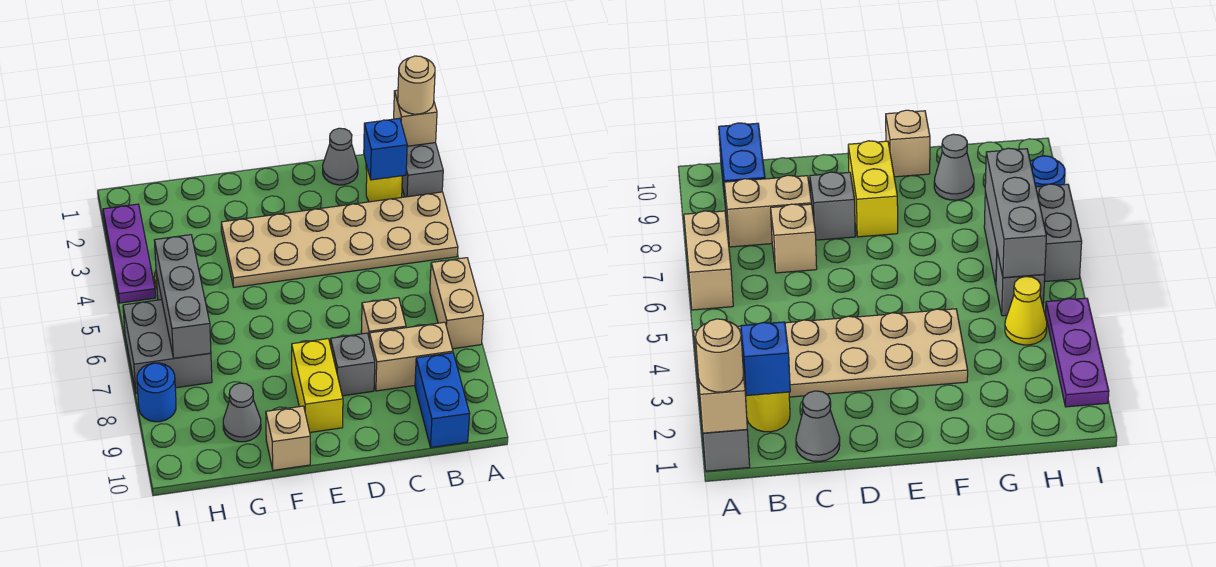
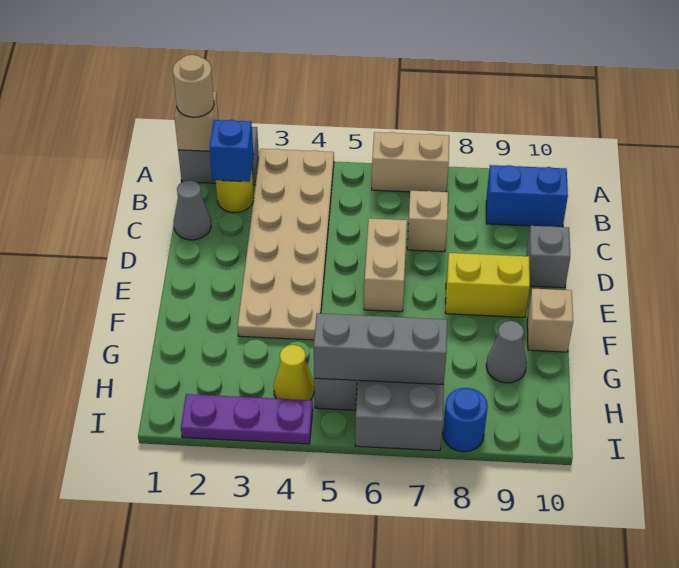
tan 1x2 brick [369,322,453,391] -> tan 1x2 brick moved to [364,218,407,312]
grey 1x1 brick [331,333,375,396] -> grey 1x1 brick moved to [526,226,570,288]

